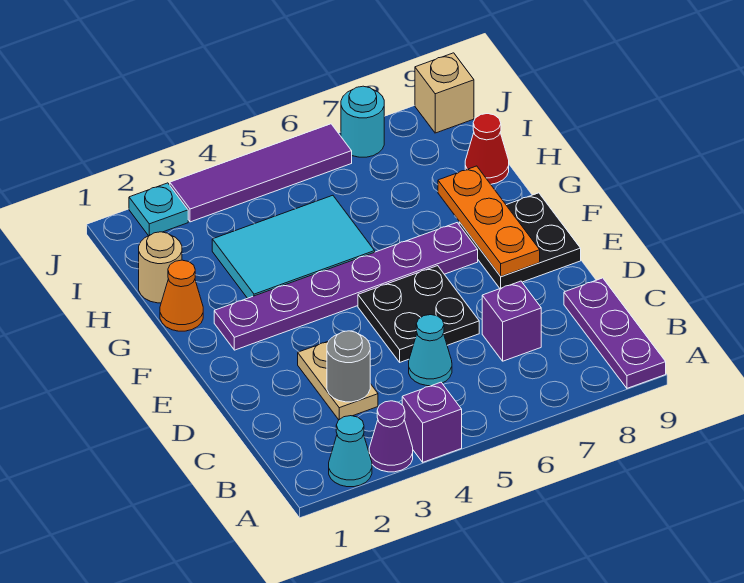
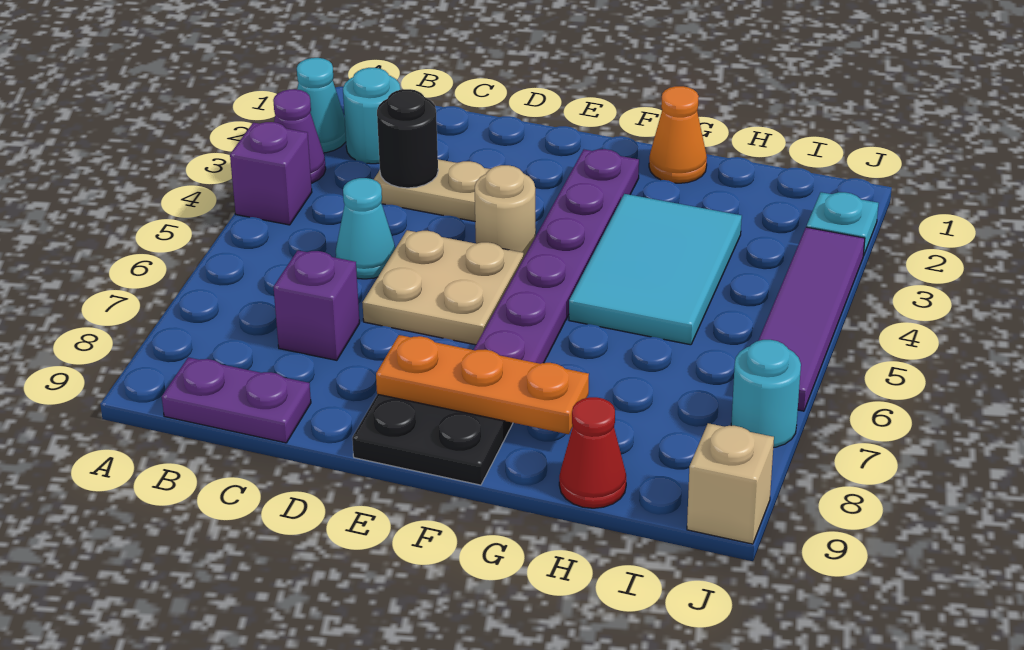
purple 1x3 plate [564,278,666,388] -> purple 1x2 plate [162,357,311,443]
none -> cyan 1x1 round brick [343,68,400,164]
grey 1x1 round brick [327,331,370,402] -> black 1x1 round brick [377,89,438,188]
black 2x2 plate [358,266,479,362] -> tan 2x2 plate [362,230,524,345]
tan 1x1 round brick [139,232,182,303] -> tan 1x1 round brick moved to [475,165,536,257]

